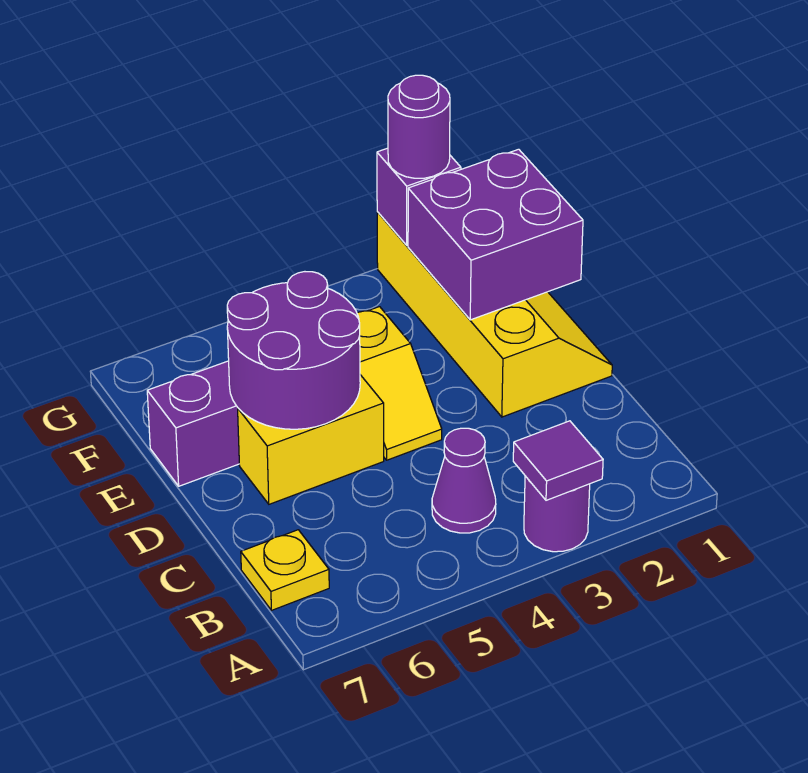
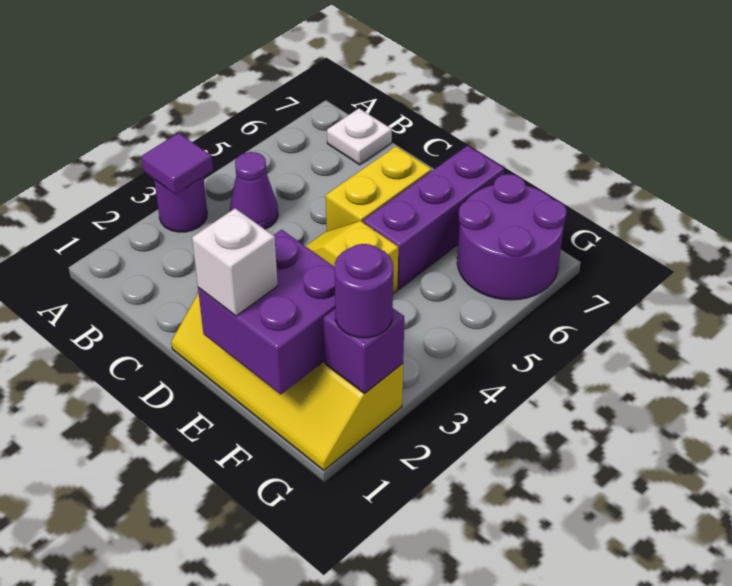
yellow 1x1 plate [241,530,329,610] -> white 1x1 plate [327,109,392,165]
purple 2x2 round brick [227,272,360,429] -> purple 2x2 round brick moved to [457,174,567,300]
none -> white 1x1 brick [192,208,278,316]

